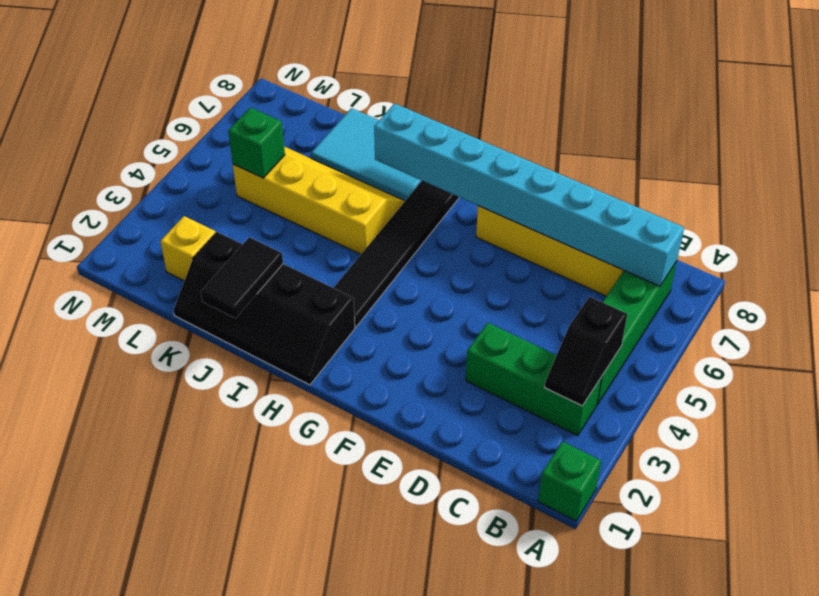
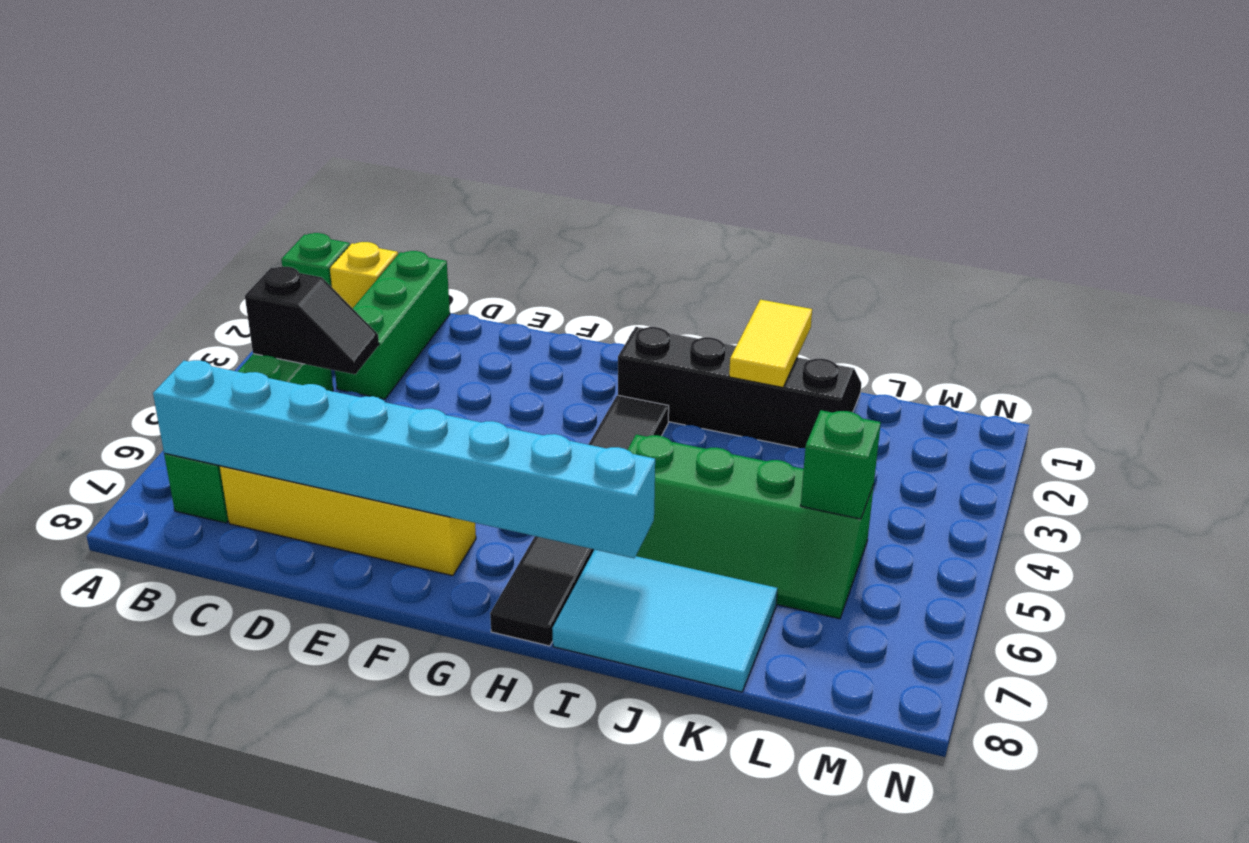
green 1x3 brick [466,323,602,436] -> green 1x3 brick turned to [335,251,450,399]
black 1x2 slope [545,297,627,406] -> black 1x2 slope turned to [245,267,379,374]
yellow 2x4 slope [233,147,405,254] -> green 2x4 slope [628,435,874,619]
black 1x2 tile [201,237,283,318] -> yellow 1x2 tile [729,300,812,387]
yellow 1x1 brick [160,216,216,281] -> yellow 1x1 brick moved to [330,242,398,308]

